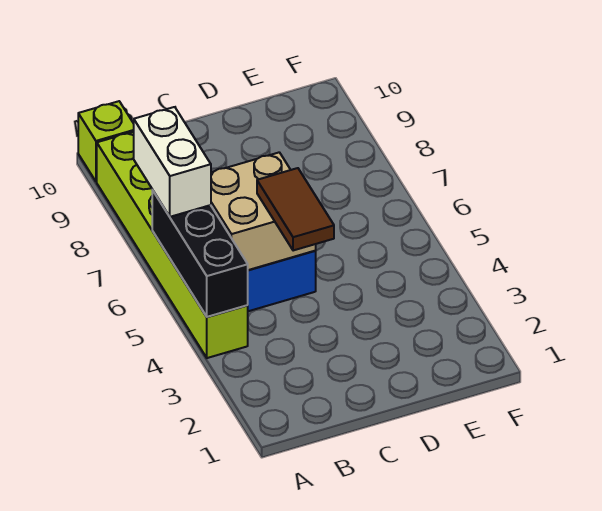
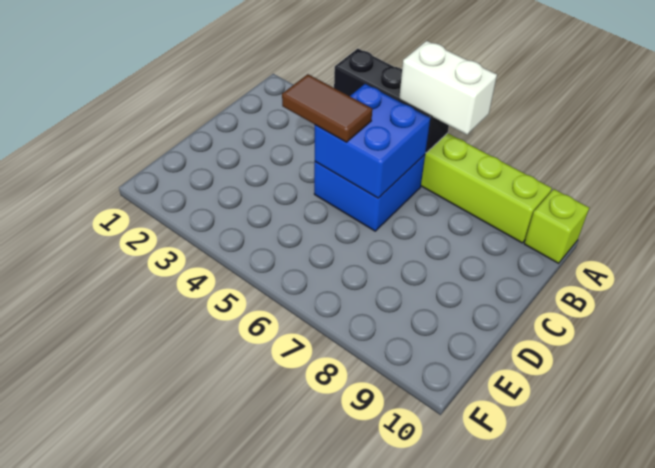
tan 2x2 brick [211,152,316,270] -> blue 2x2 brick [315,84,430,198]

